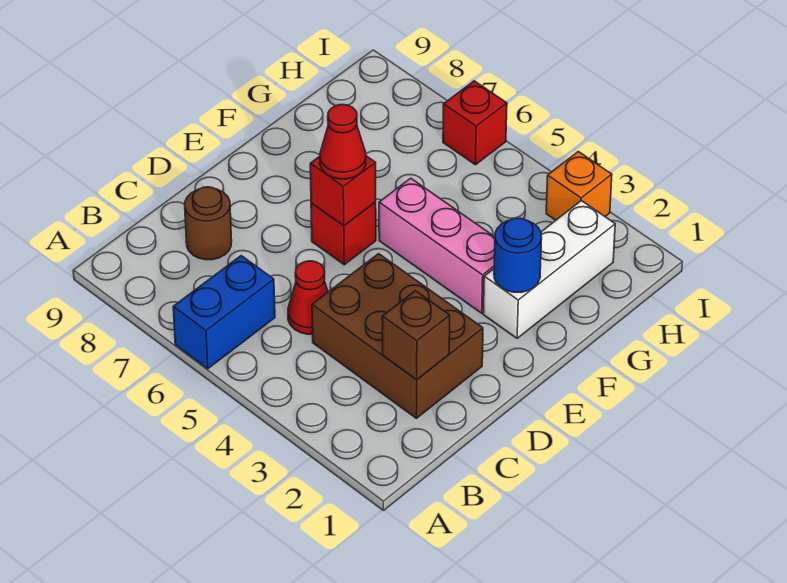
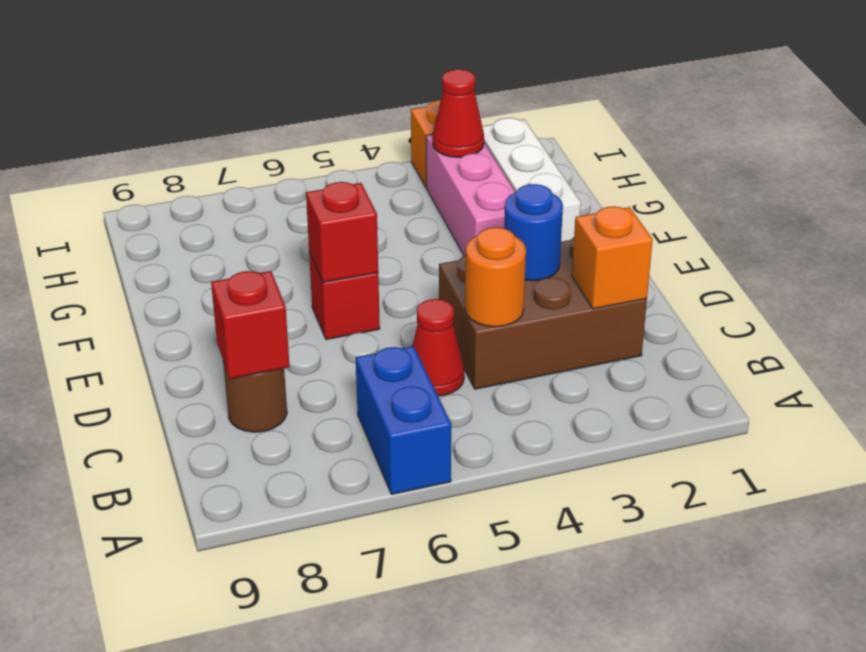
brown 1x1 brick [382,291,450,380] -> orange 1x1 brick [572,206,653,309]
none -> orange 1x1 round brick [465,227,526,327]
red 1x1 cone [320,105,366,179] -> red 1x1 cone moved to [433,69,484,157]
blue 1x1 round brick [494,218,542,292] -> blue 1x1 round brick moved to [504,184,563,281]
pink 1x3 brick [379,178,495,313] -> pink 1x3 brick turned to [426,134,515,256]
red 1x1 brick [443,81,507,165] -> red 1x1 brick moved to [211,271,290,379]

